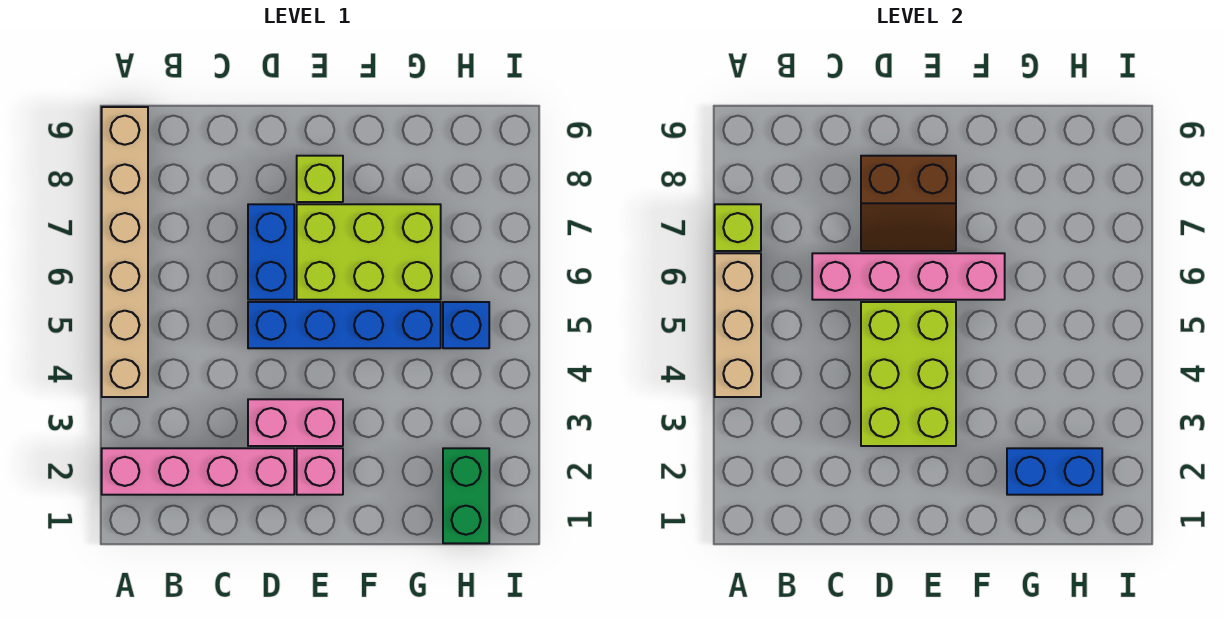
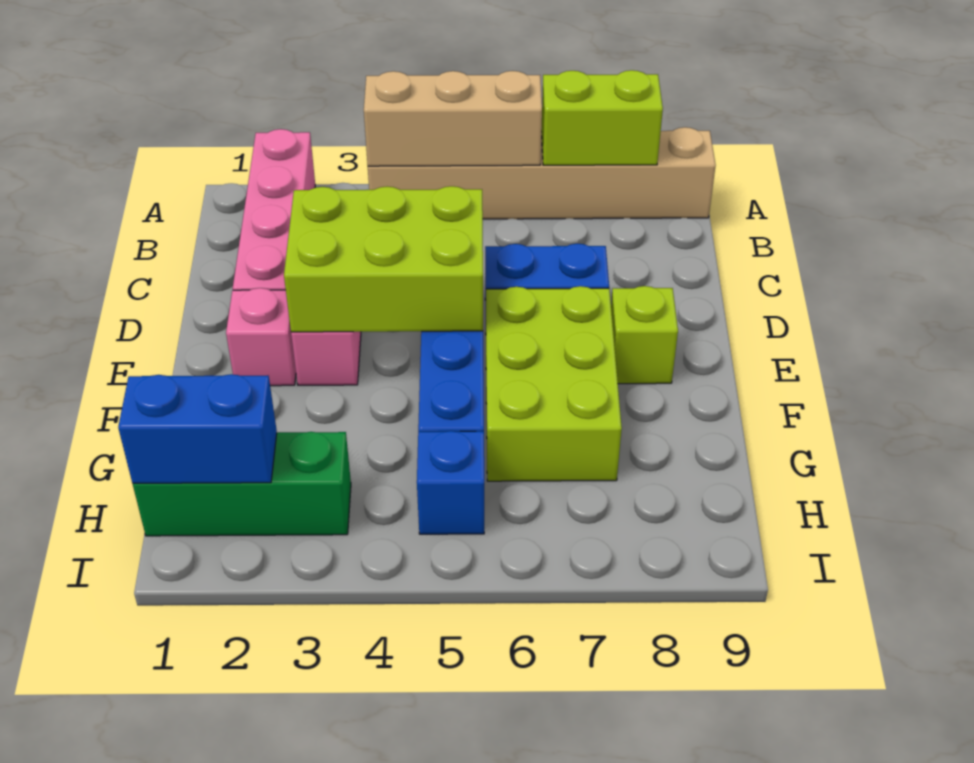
lime 1x1 brick [715,204,761,251] -> lime 1x2 brick [541,70,663,165]
pink 1x4 brick [812,253,1005,300] -> none
brown 2x2 slope [861,156,956,251] -> none
blue 1x2 brick [1007,448,1102,495] -> blue 1x2 brick turned to [118,374,277,483]
green 1x2 brick [443,448,489,543] -> green 1x3 brick [133,432,351,536]

